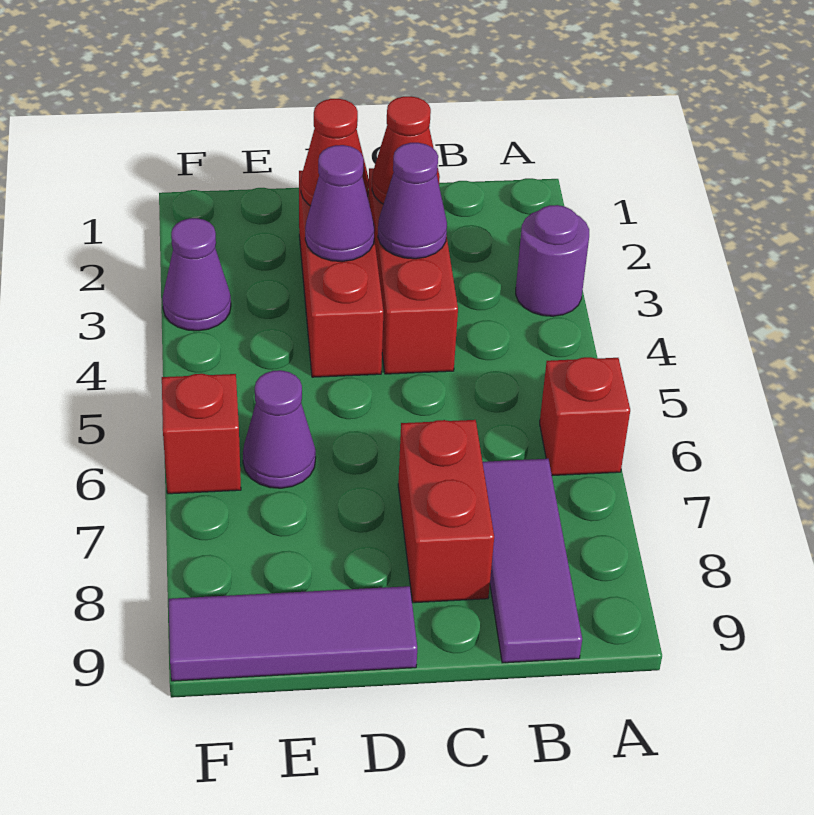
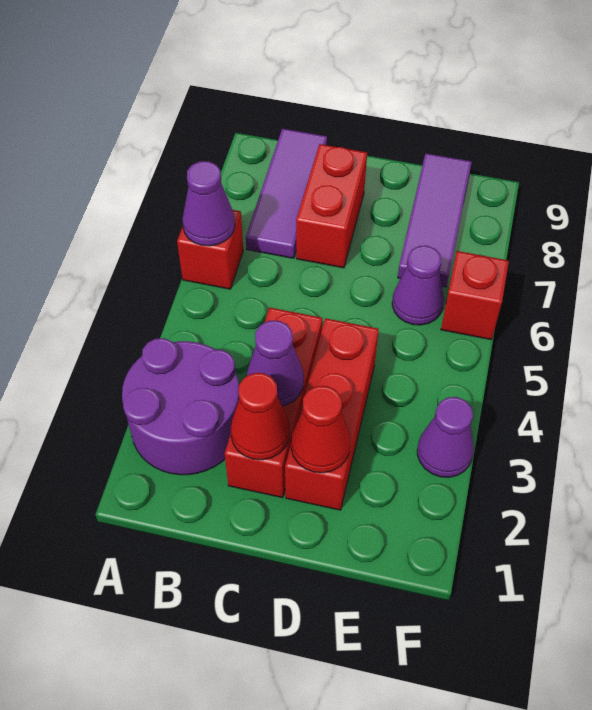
purple 1x1 round brick [516,205,589,316] -> purple 2x2 round brick [122,338,239,475]
purple 1x1 cone [305,145,375,262] -> purple 1x1 cone moved to [182,161,235,246]
purple 1x3 tile [169,586,417,681] -> purple 1x3 tile turned to [398,153,472,287]

